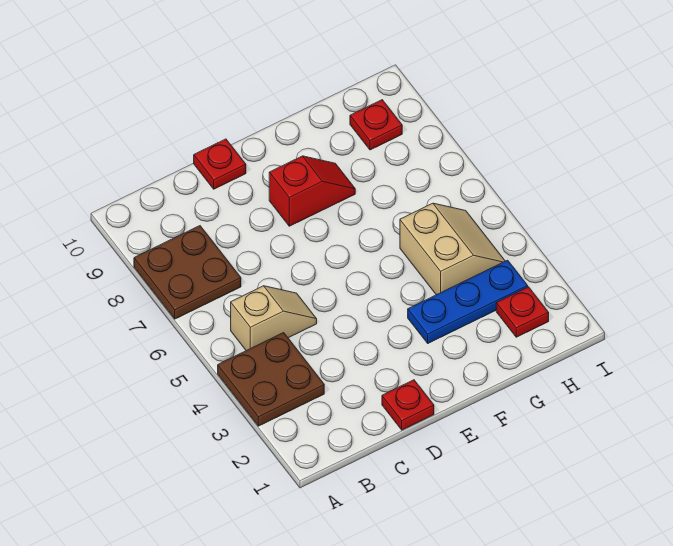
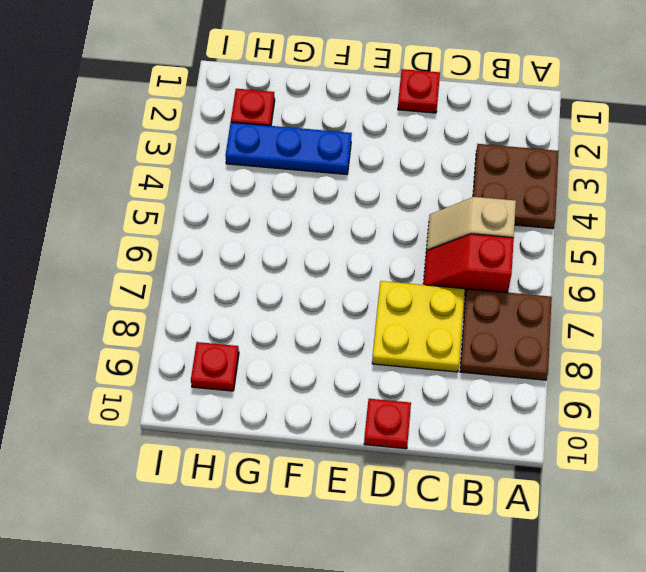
none -> yellow 2x2 plate [372,281,465,372]
red 1x2 slope [269,156,355,226] -> red 1x2 slope moved to [423,234,514,295]
tan 2x2 slope [400,203,505,295] -> none

